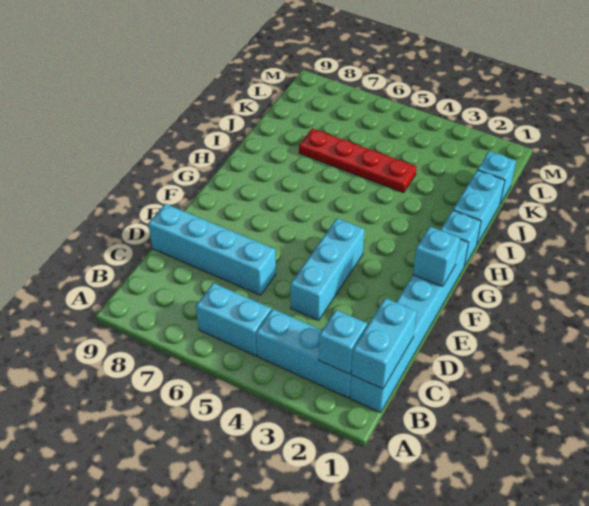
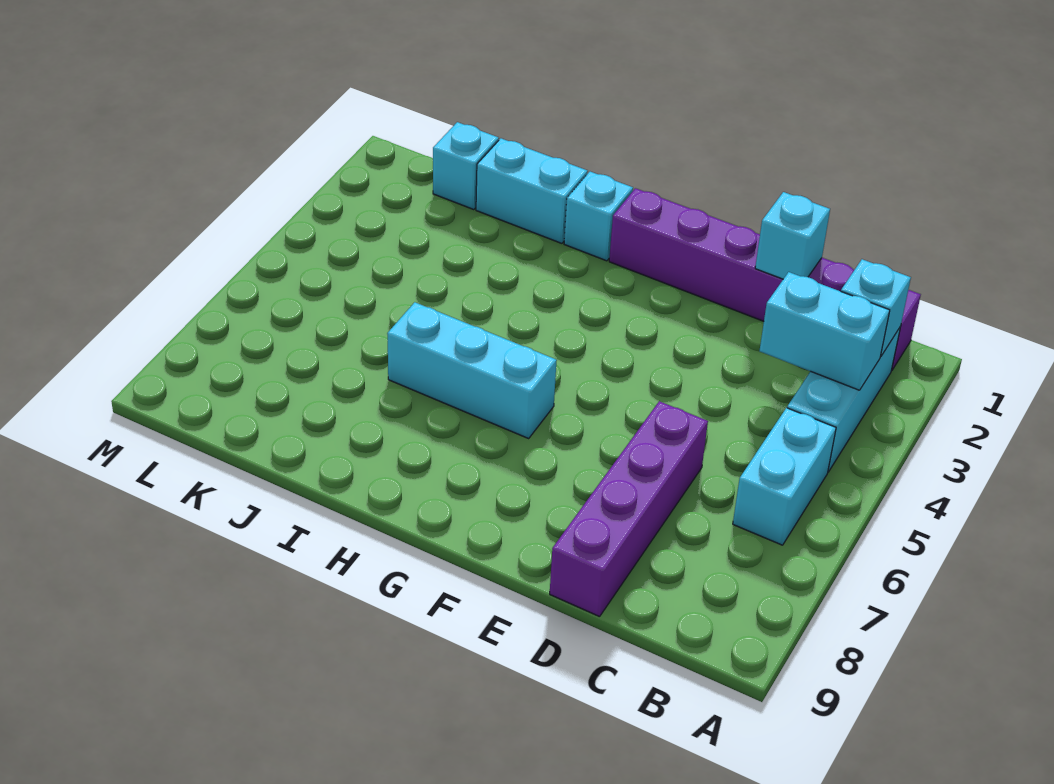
cyan 1x6 brick [350,239,468,413] -> purple 1x6 brick [609,188,921,371]
cyan 1x2 brick [351,298,417,389] -> cyan 1x2 brick moved to [760,272,890,390]
cyan 1x3 brick [290,218,364,320] -> cyan 1x3 brick moved to [387,302,557,438]
cyan 1x4 brick [148,204,276,295] -> purple 1x4 brick [550,401,708,617]
cyan 1x1 brick [413,227,460,286] -> cyan 1x1 brick moved to [755,192,830,279]
red 1x4 plate [299,129,417,193] -> none

